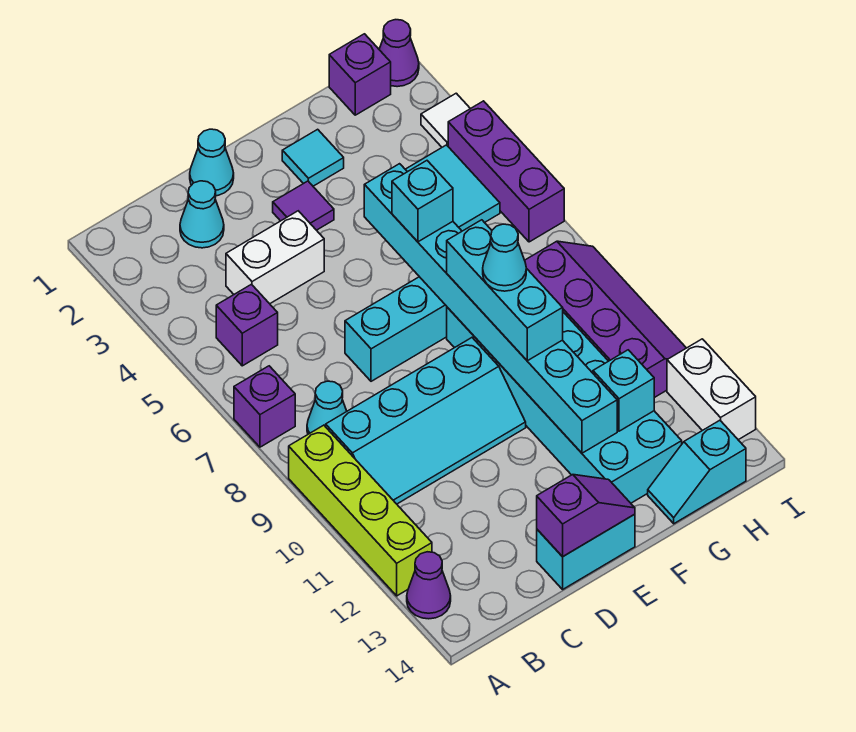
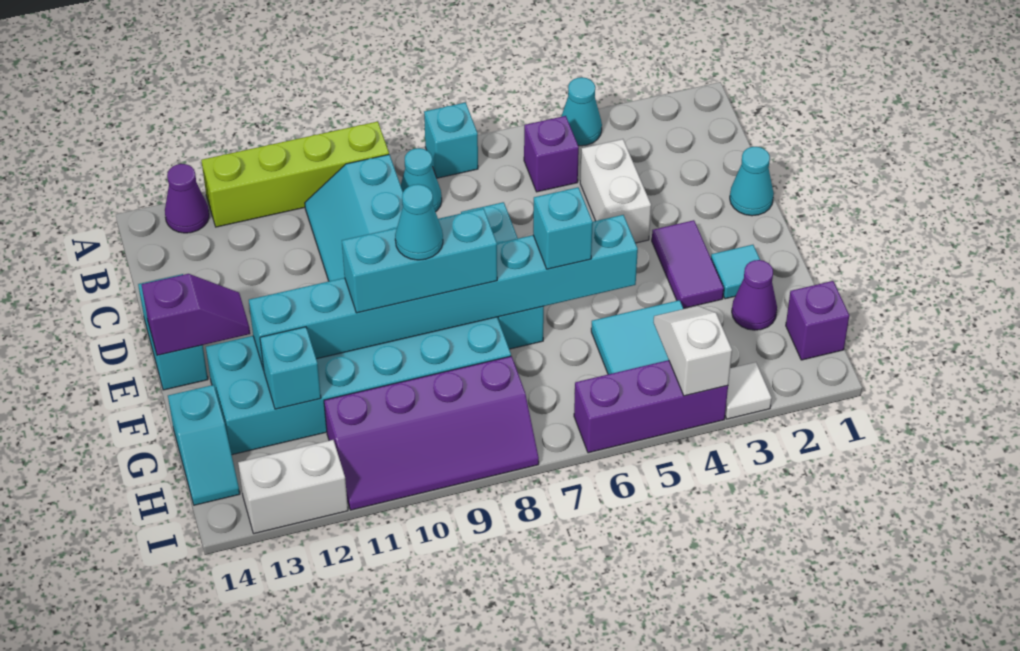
purple 1x1 brick [234,366,295,447] -> cyan 1x1 brick [424,102,478,178]
cyan 1x1 cone [180,181,224,248] -> cyan 1x1 cone moved to [561,77,602,146]
purple 1x2 slope [537,475,635,557] -> purple 1x2 slope turned to [142,274,250,355]
purple 1x1 tile [273,181,334,230] -> purple 1x2 tile [652,220,724,308]
cyan 1x2 slope [648,420,746,524] -> cyan 1x2 slope turned to [168,385,240,505]
none -> white 1x2 slope [654,306,732,396]
purple 1x1 cone [379,20,419,87] -> purple 1x1 cone moved to [732,260,777,330]

